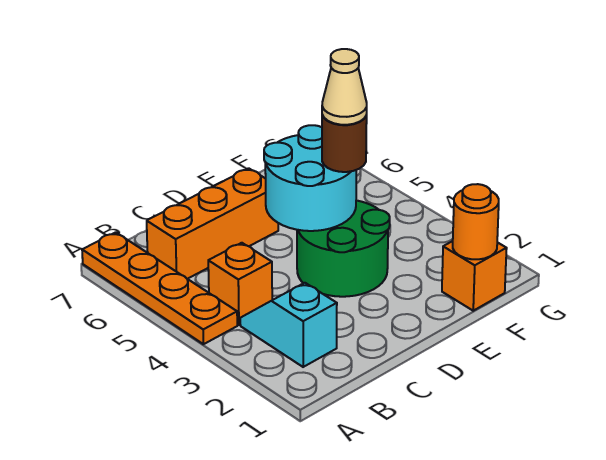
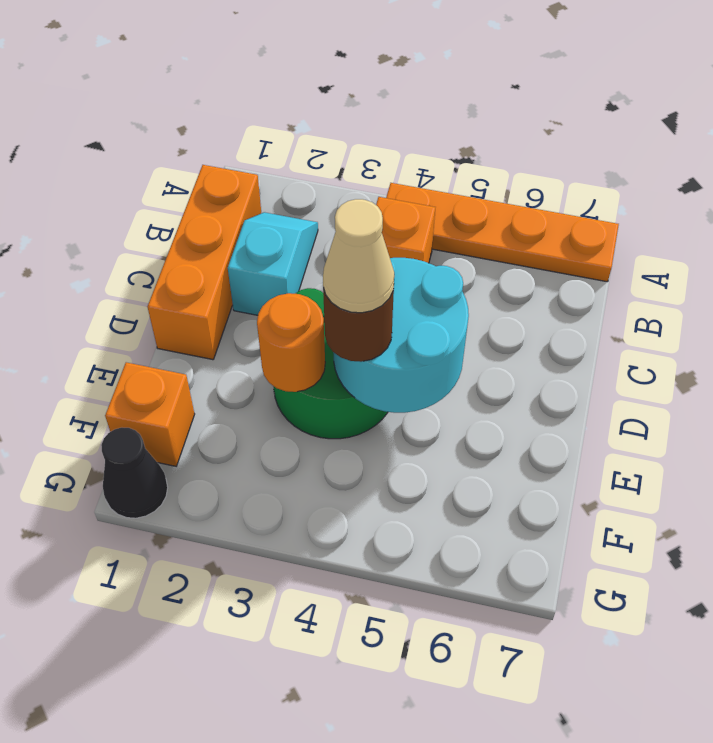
cyan 1x2 slope [240,283,337,367] -> cyan 1x2 slope turned to [228,212,318,315]
orange 1x3 brick [147,168,278,279] -> orange 1x3 brick moved to [148,165,261,360]
orange 1x1 round brick [453,184,499,259] -> orange 1x1 round brick moved to [257,293,325,392]
none -> black 1x1 cone [101,428,168,518]

